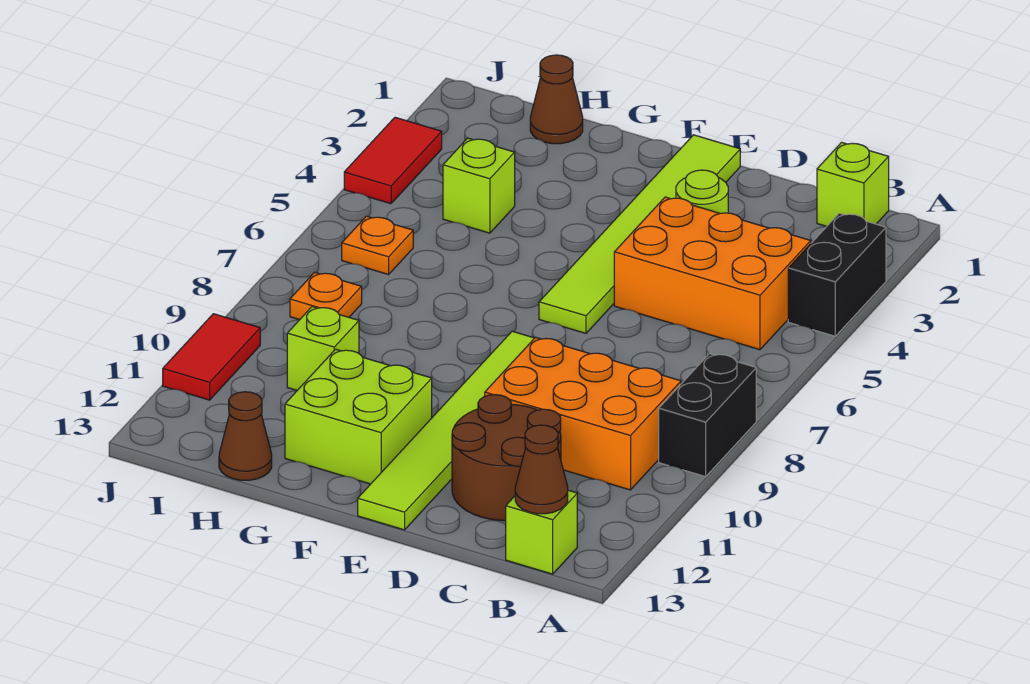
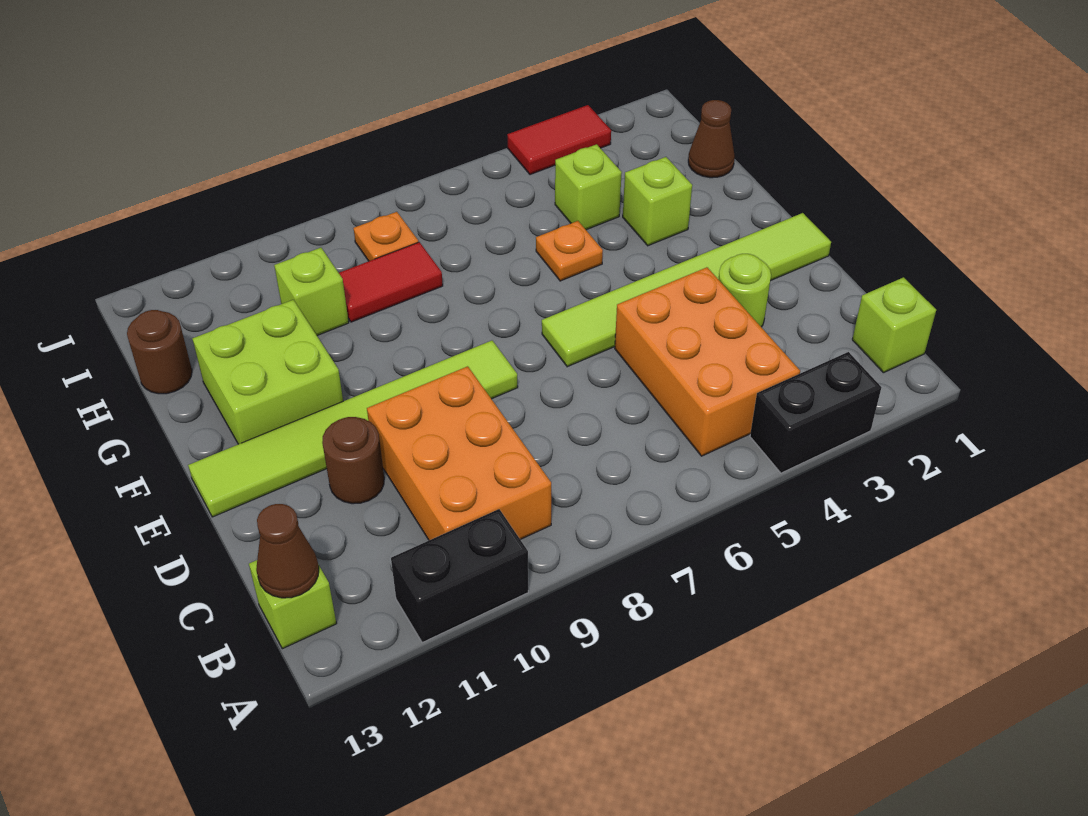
black 1x2 brick [659,354,756,477] -> black 1x2 brick moved to [391,509,528,643]
brown 2x2 round brick [452,395,561,521] -> brown 1x1 round brick [322,417,384,504]
none -> lime 1x1 brick [623,157,692,246]
brown 1x1 cone [219,392,272,480] -> brown 1x1 round brick [127,310,192,394]
orange 1x1 plate [342,216,413,275] -> orange 1x1 plate moved to [536,221,603,281]
red 1x2 tile [163,314,260,400] -> red 1x2 tile moved to [339,242,443,322]

